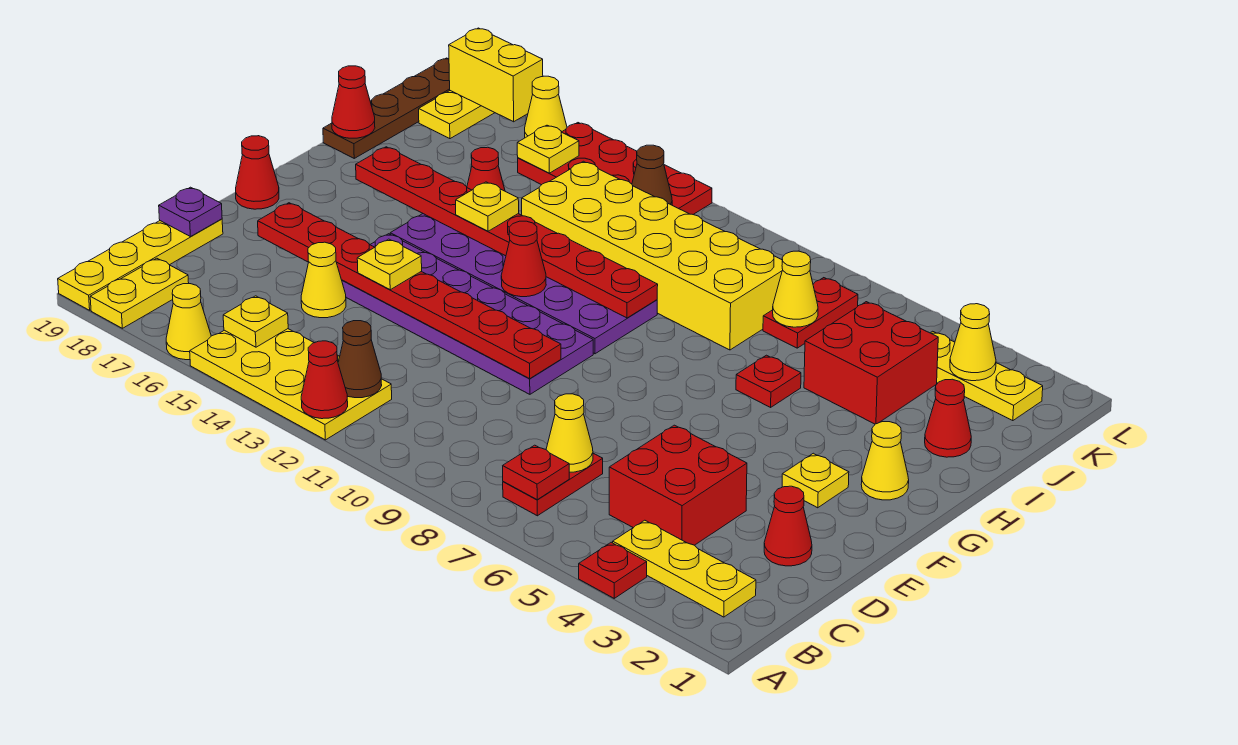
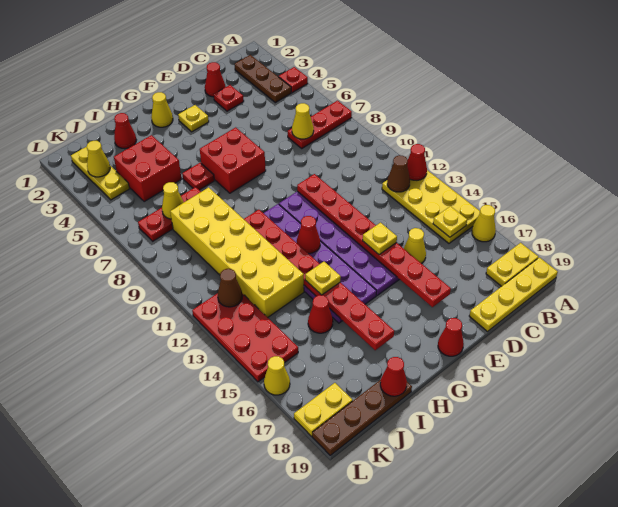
yellow 1x3 plate [613,520,756,617] -> brown 1x3 plate [235,55,291,103]
red 1x2 plate [503,453,603,516] -> red 1x3 plate [288,101,352,148]
red 1x1 plate [503,445,569,500] -> red 1x1 plate moved to [214,85,244,111]
red 2x2 brick [609,425,747,545] -> red 2x2 brick moved to [200,127,266,193]
purple 1x1 plate [159,187,222,237] -> none
red 1x2 plate [763,278,858,348] -> red 1x3 plate [138,187,201,241]
yellow 1x1 plate [517,125,579,173] -> none
yellow 1x2 brick [449,28,543,122] -> none

